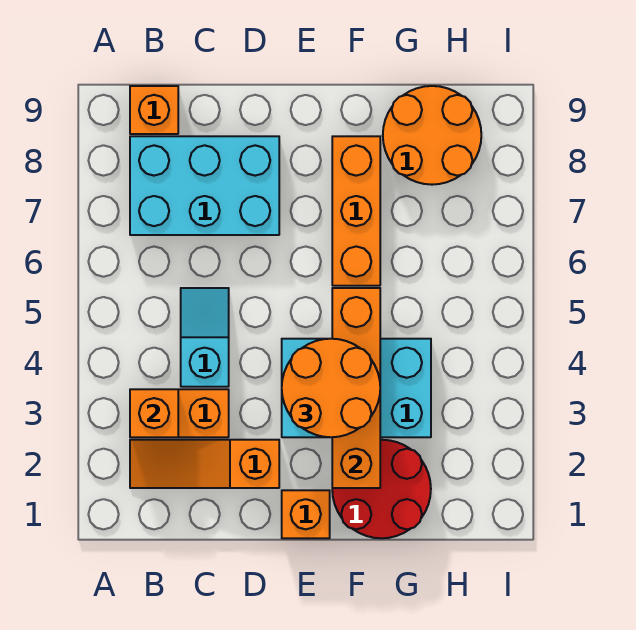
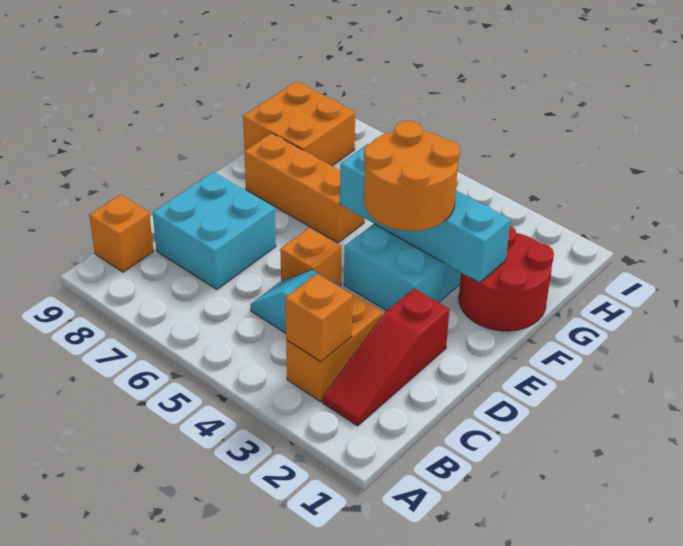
orange 1x3 slope [130,440,279,488] -> red 1x3 slope [323,288,450,426]
cyan 2x3 brick [130,136,279,235] -> cyan 2x2 brick [153,172,276,289]
orange 1x1 brick [282,490,330,538] -> orange 1x1 brick moved to [280,228,342,286]
orange 1x4 brick [332,288,380,488] -> cyan 1x4 brick [340,144,511,283]
orange 2x2 round brick [383,86,481,185] -> orange 2x2 brick [243,81,355,166]

